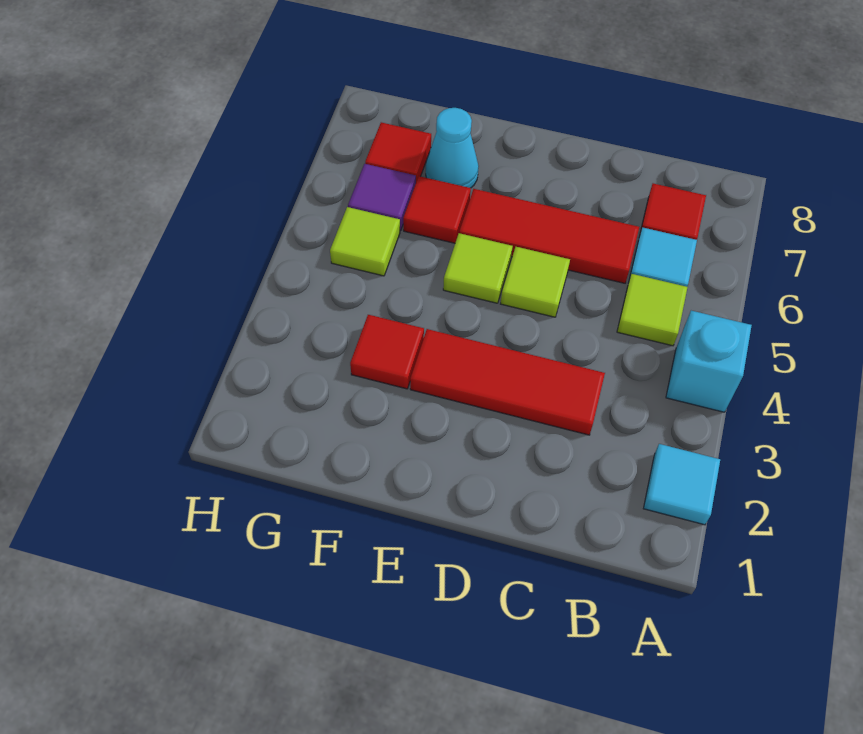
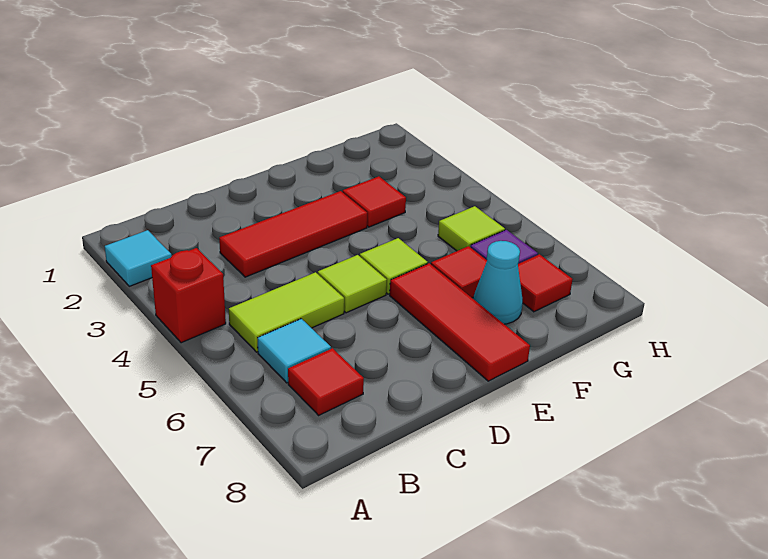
cyan 1x1 brick [666,311,752,412] -> red 1x1 brick [151,248,226,343]
lime 1x1 tile [617,274,687,346] -> lime 1x2 tile [229,272,344,352]
red 1x3 tile [459,189,639,283] -> red 1x3 tile turned to [390,263,530,381]

